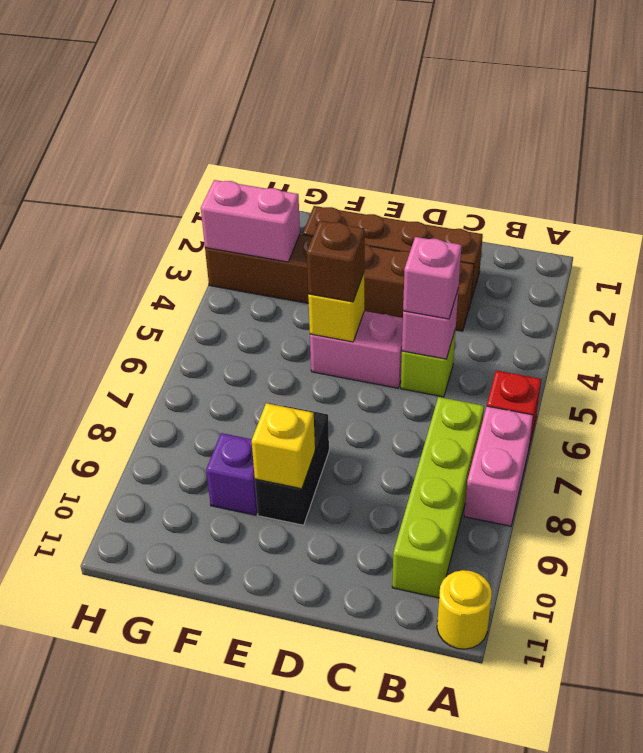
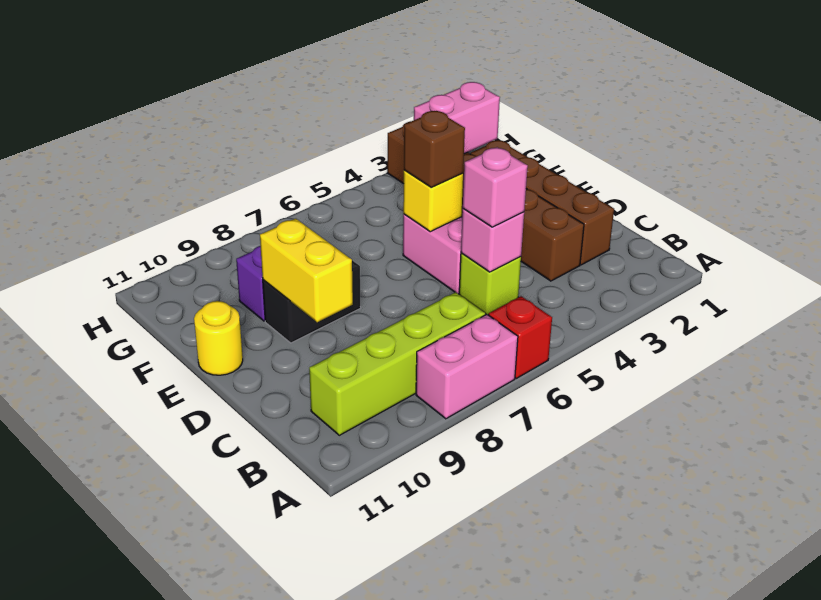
yellow 1x1 round brick [437,570,492,649] -> yellow 1x1 round brick moved to [194,301,243,375]
yellow 1x1 brick [252,403,315,489] -> yellow 1x2 brick [260,219,353,322]
pink 1x2 brick [201,180,300,262] -> pink 1x2 brick turned to [414,82,500,154]

